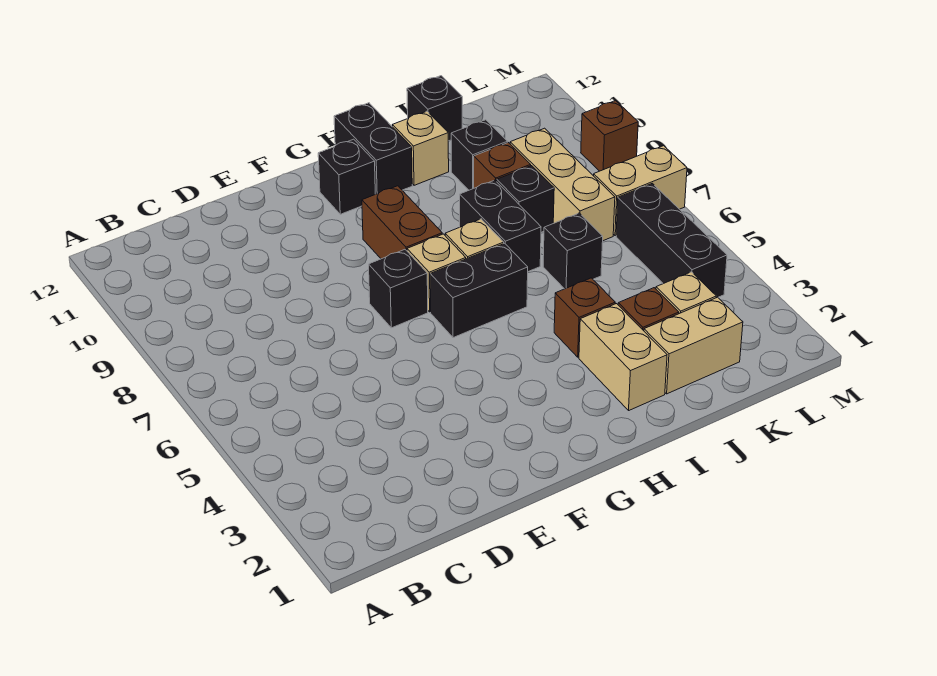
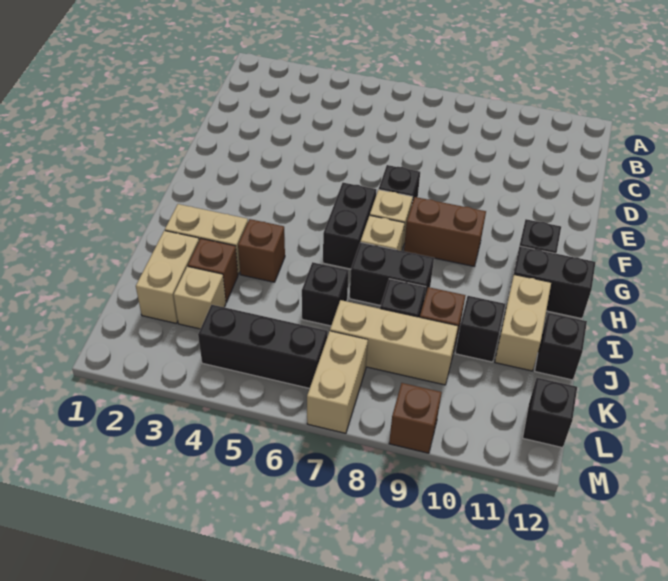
tan 1x1 brick [392,111,449,185] -> tan 1x2 brick [495,275,551,371]
none -> black 1x1 brick [523,378,577,448]

